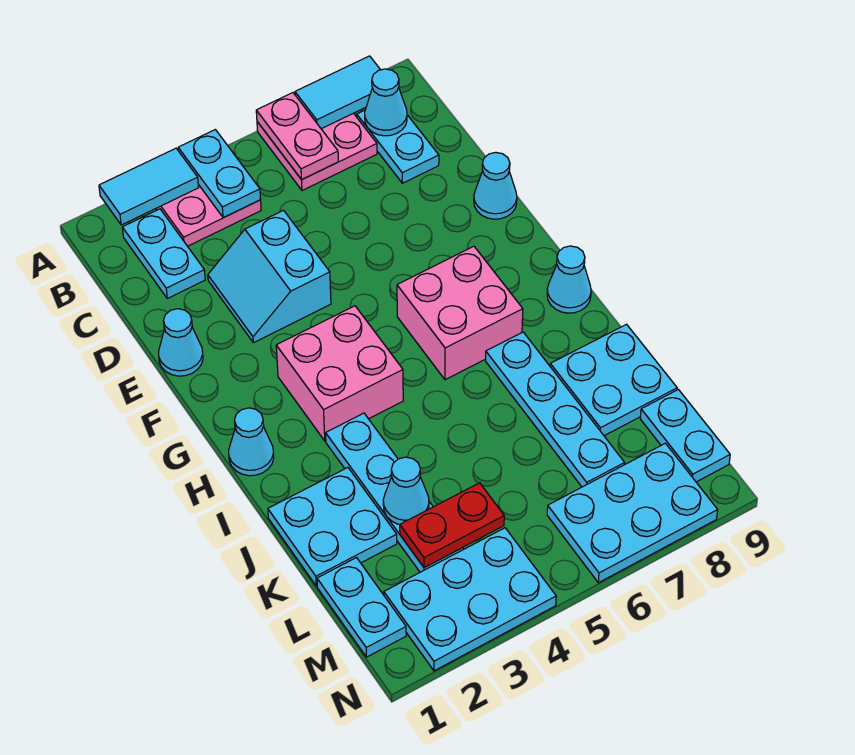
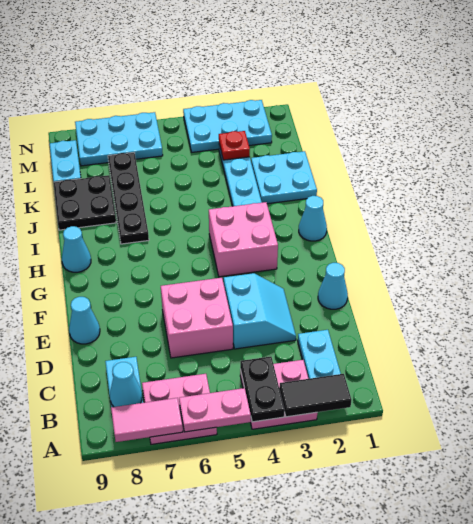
cyan 1x2 tile [99,148,199,225] -> black 1x2 tile [279,374,351,417]
cyan 1x2 plate [178,130,261,218] -> black 1x2 plate [240,357,284,422]
pink 1x2 plate [256,93,338,180] -> pink 1x2 plate turned to [179,388,251,432]
cyan 1x2 tile [295,56,380,129] -> pink 1x2 tile [111,398,183,442]
pink 2x2 brick [397,246,523,380] -> pink 2x2 brick moved to [161,278,233,358]
cyan 1x4 plate [486,332,625,487] -> black 1x4 plate [108,153,149,244]
cyan 2x2 plate [550,324,677,436] -> black 2x2 plate [54,175,116,230]
cyan 1x1 cone [383,457,429,525] -> none
cyan 1x2 plate [317,558,406,657] -> none
red 1x2 plate [400,483,504,568] -> red 1x1 plate [219,131,250,160]

